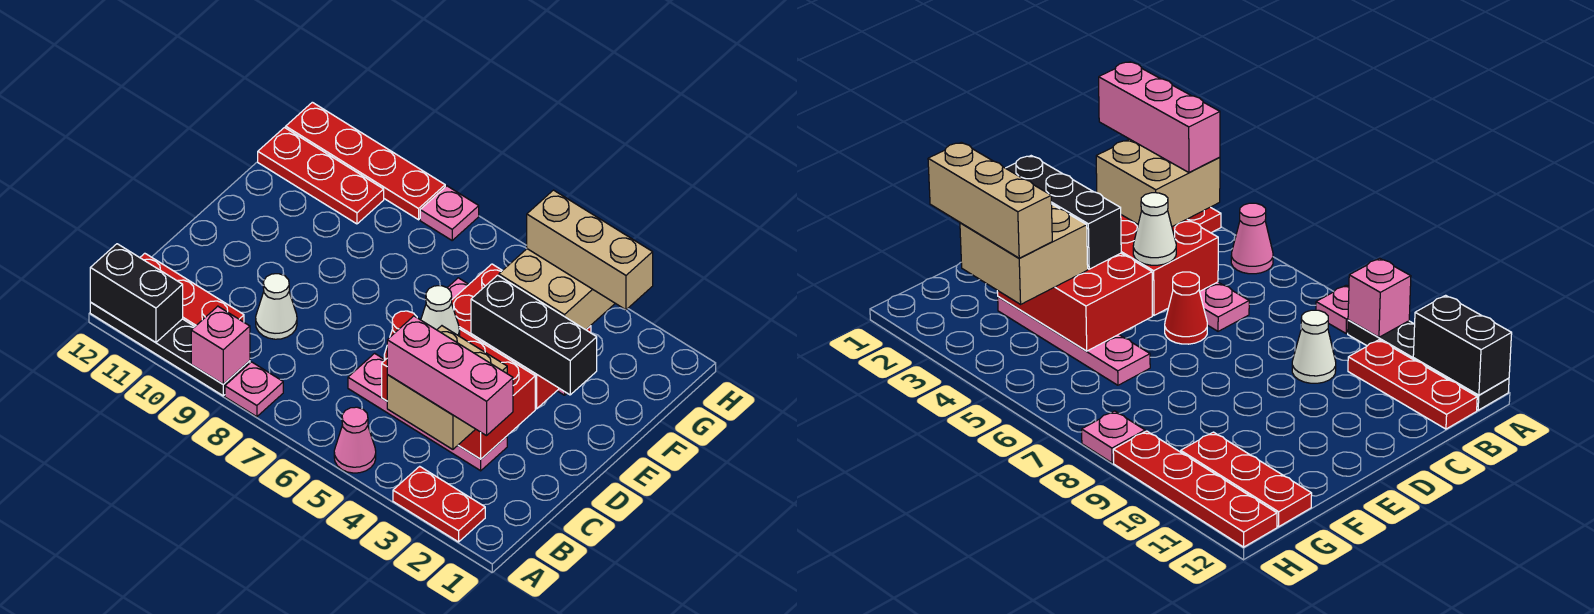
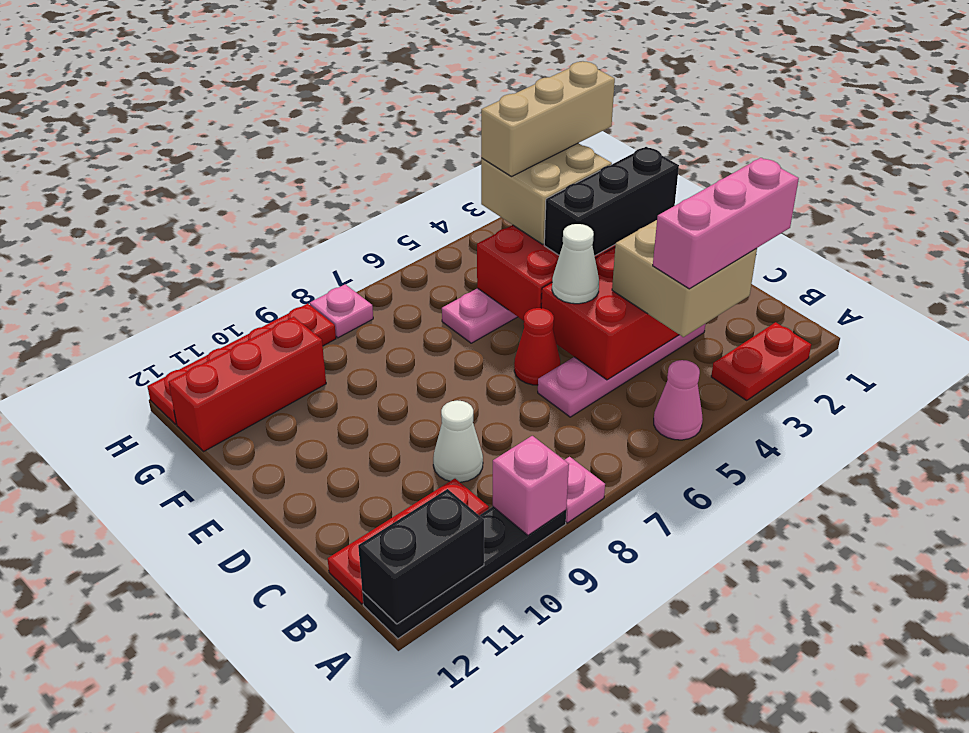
red 1x3 plate [258,128,384,224] -> red 1x3 brick [168,317,326,451]

